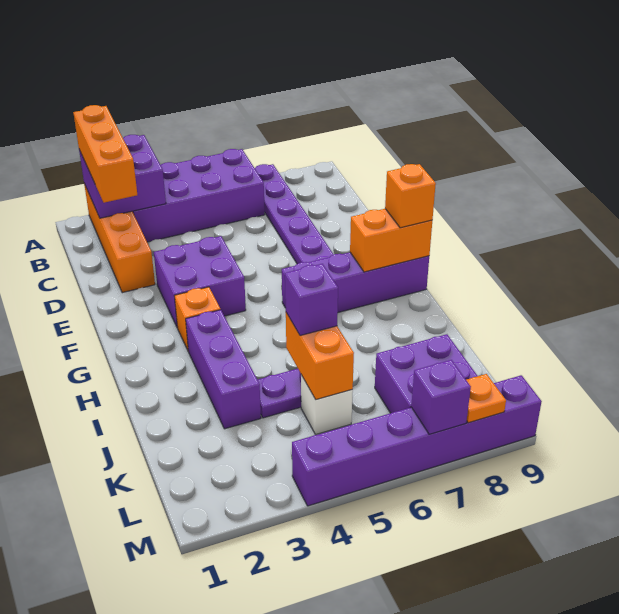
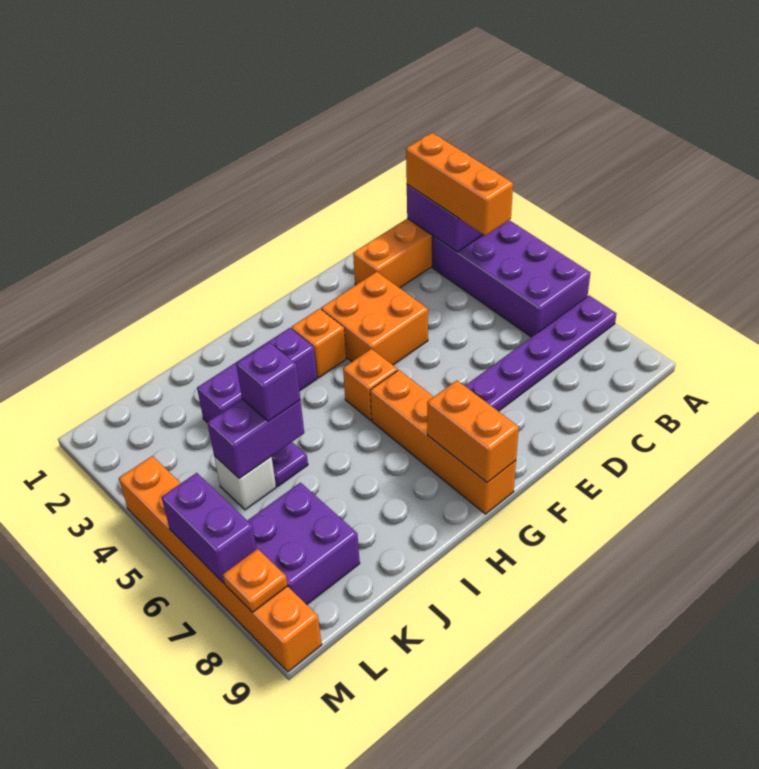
orange 1x3 brick [73,105,137,203] -> orange 1x3 brick turned to [406,133,513,236]
purple 2x2 brick [154,236,246,328] -> orange 2x2 brick [321,272,428,365]
purple 1x4 brick [282,252,429,312] -> orange 1x4 brick [370,370,516,514]
orange 1x1 brick [385,164,436,228] -> orange 1x1 brick moved to [343,349,398,420]
orange 1x2 brick [286,313,354,399] -> purple 1x2 brick [207,399,304,478]
purple 1x6 brick [292,375,542,506] -> orange 1x6 brick [119,456,322,672]
purple 1x1 brick [411,360,471,434] -> purple 1x2 brick [161,473,257,583]

